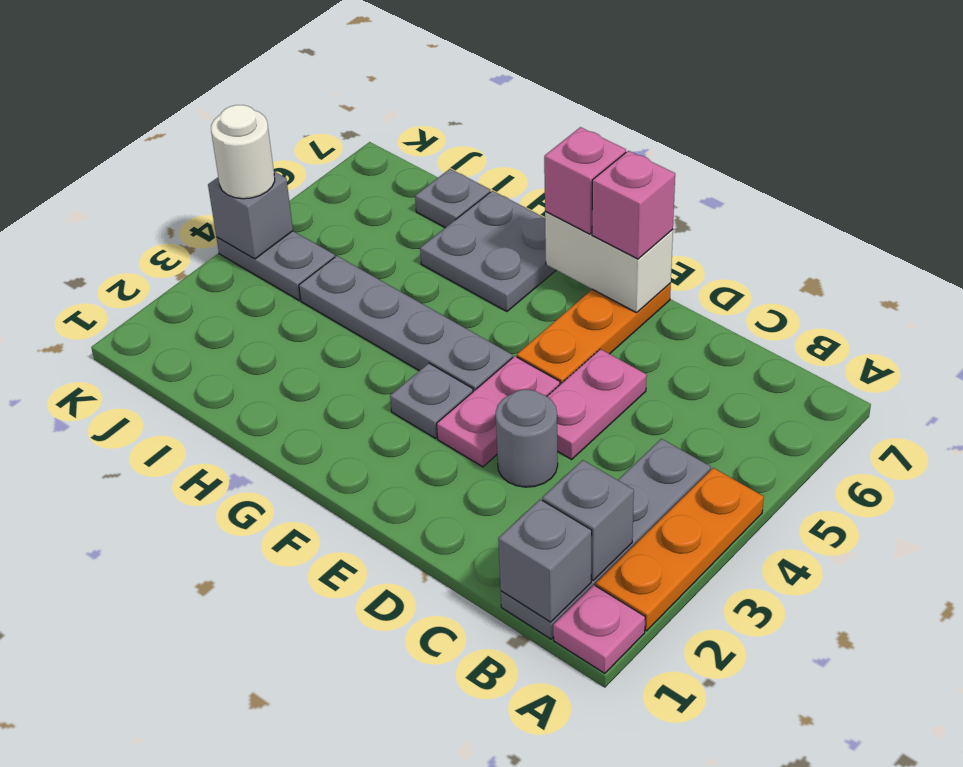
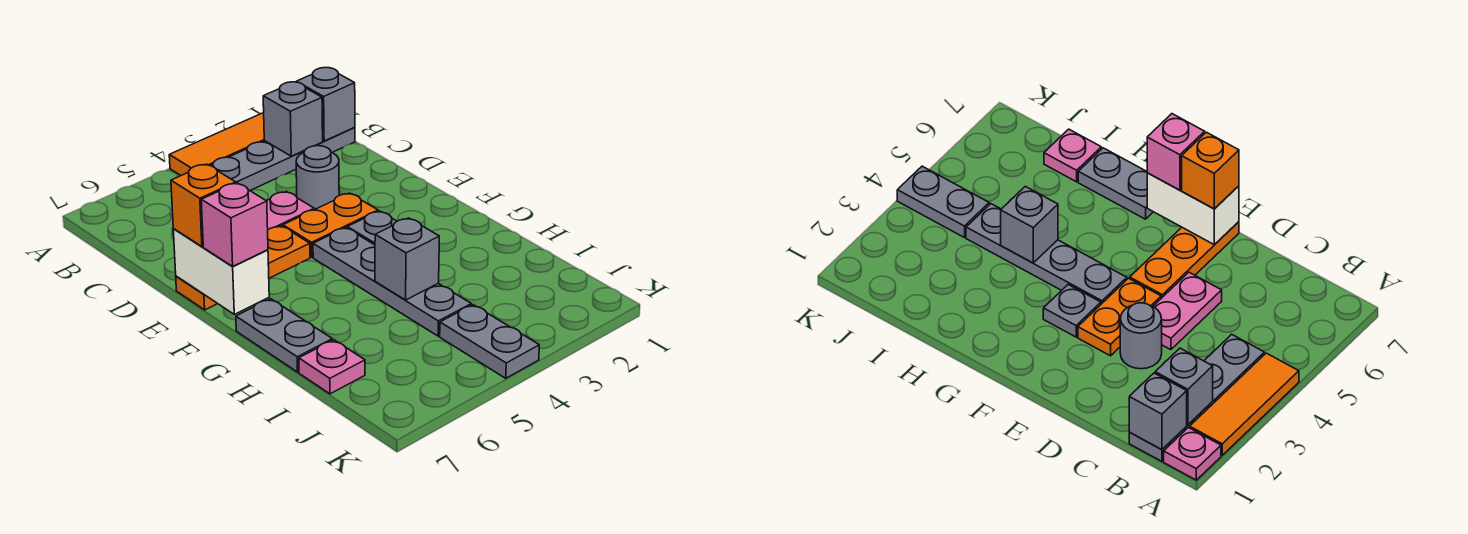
orange 1x3 plate [596,468,764,631] -> orange 1x3 tile [169,113,264,175]
pink 1x2 plate [437,356,560,467] -> orange 1x2 plate [283,193,378,257]
pink 1x1 brick [592,151,675,259] -> orange 1x1 brick [171,164,236,247]
grey 2x2 plate [420,191,556,311] -> grey 1x2 plate [236,299,332,372]
grey 1x1 plate [415,169,490,228] -> pink 1x1 plate [299,340,365,394]
grey 1x1 brick [208,172,293,259] -> grey 1x1 brick moved to [375,218,439,300]
white 1x1 round brick [211,105,275,199] -> none

